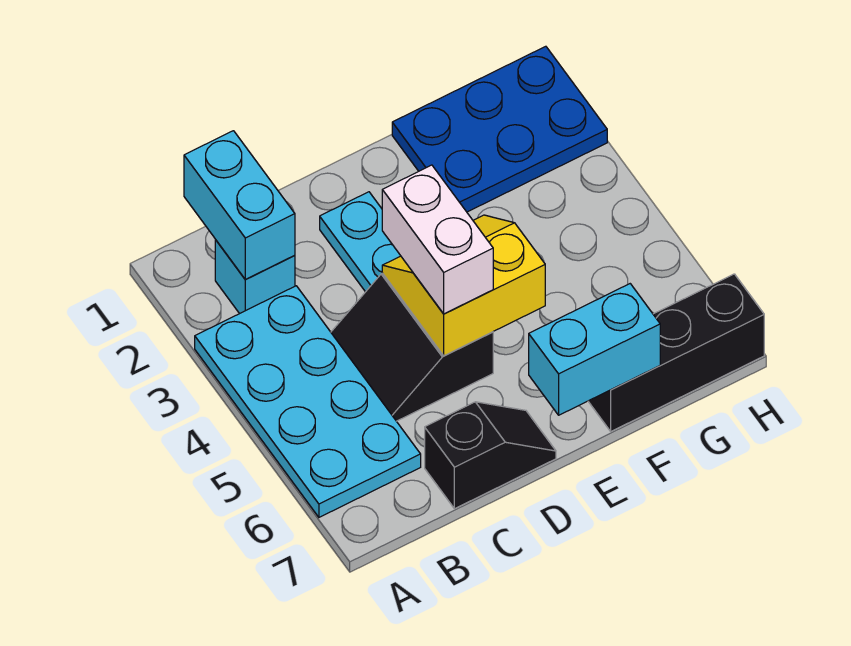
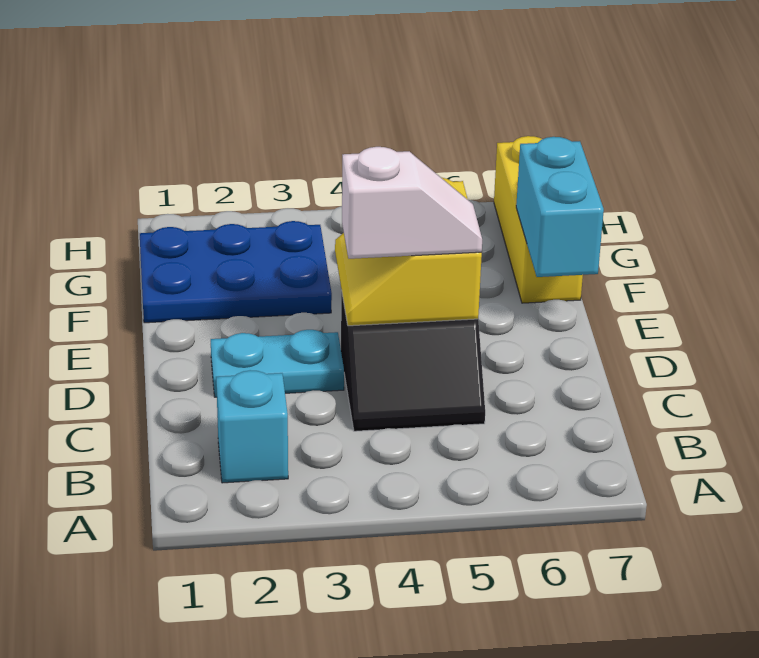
cyan 2x4 plate [195,286,421,517] -> none
cyan 1x2 brick [184,131,295,279] -> none
black 1x2 slope [425,402,556,509] -> none
white 1x2 brick [382,165,493,314] -> white 1x2 slope [342,147,482,259]
blue 2x3 plate [392,46,607,212] -> blue 2x3 plate turned to [140,221,332,323]
black 1x3 brick [588,274,764,431] -> yellow 1x3 brick [494,136,583,303]

